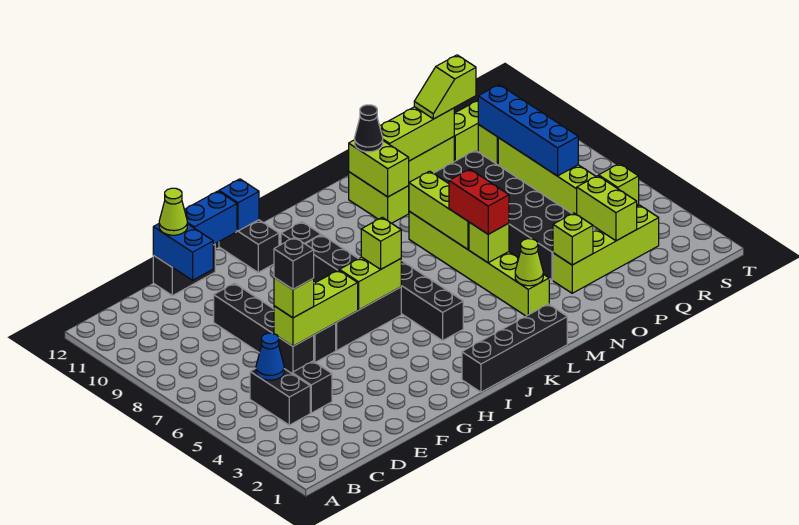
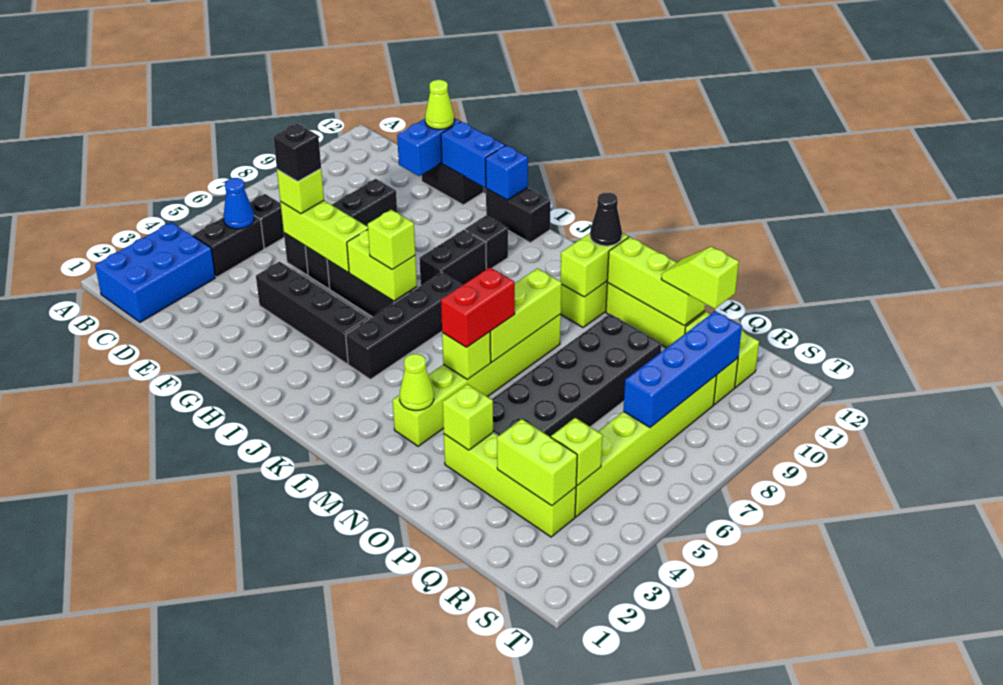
none -> blue 2x3 brick [95,222,216,322]
black 1x1 brick [292,361,332,413] -> black 1x1 brick moved to [250,194,284,248]
black 1x2 brick [219,220,279,272] -> black 1x2 brick turned to [486,188,551,243]
black 1x4 brick [462,304,567,392] -> black 1x4 brick moved to [256,262,368,364]
lime 1x2 brick [577,176,637,241] -> lime 1x2 brick turned to [497,419,577,506]

